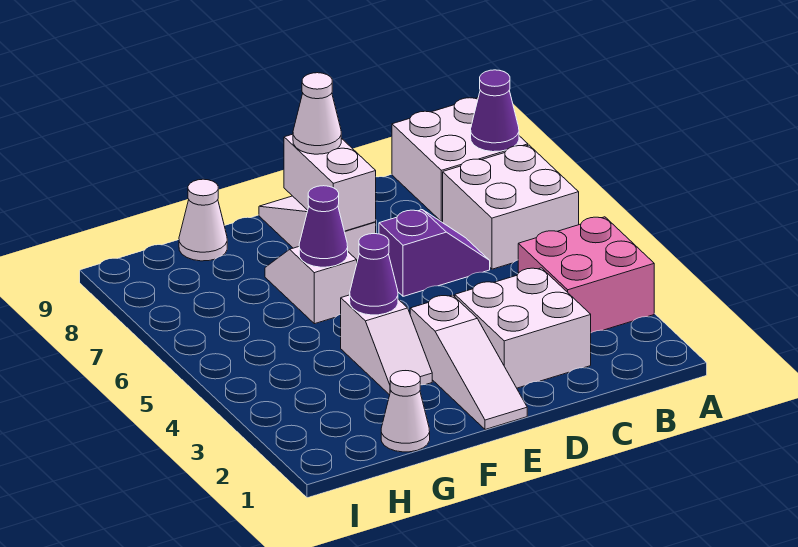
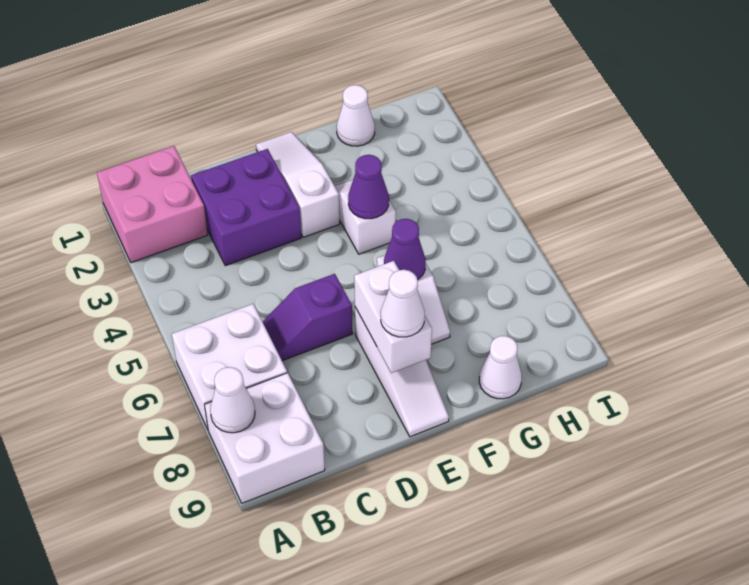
pink 2x2 brick [518,217,654,333] -> pink 2x2 brick moved to [97,146,208,263]
purple 1x1 cone [471,70,519,152] -> white 1x1 cone [210,367,255,433]
white 2x2 brick [455,268,591,388] -> purple 2x2 brick [191,149,301,266]

